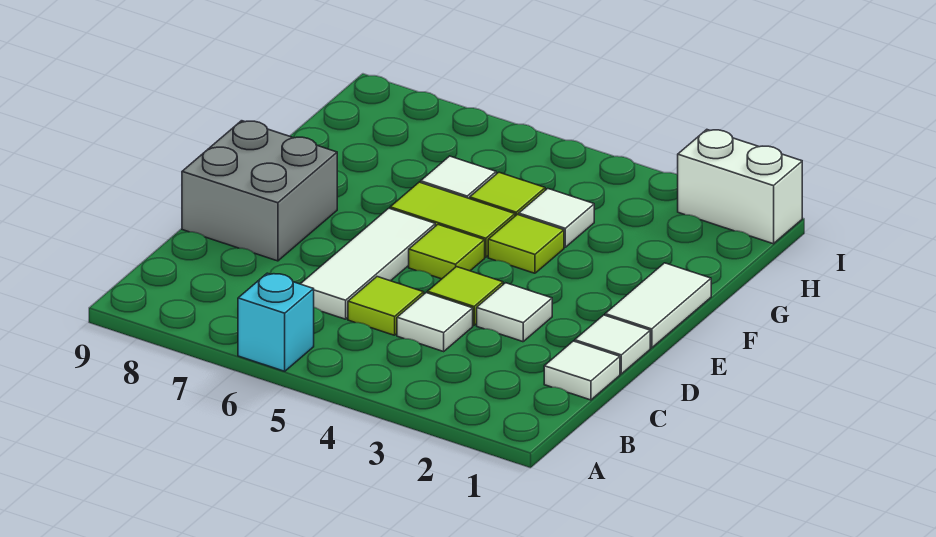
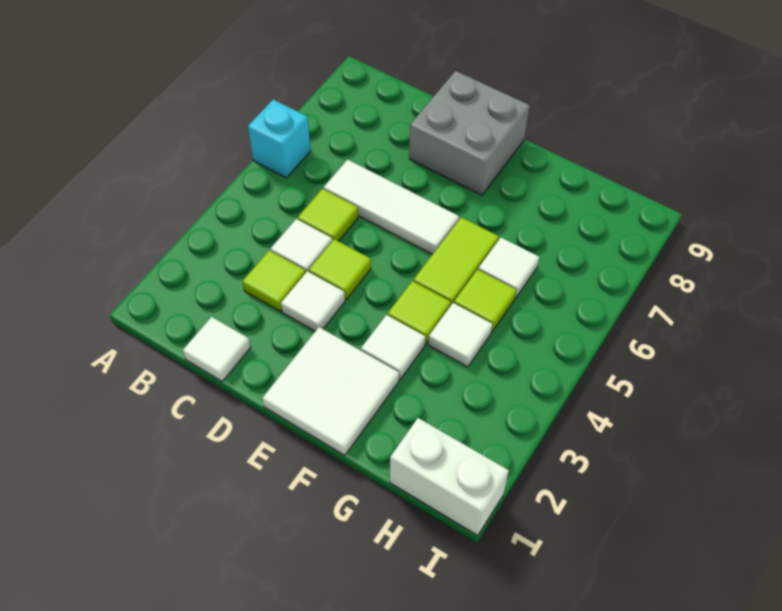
white 1x1 tile [575,315,650,374] -> white 1x1 tile moved to [361,315,426,379]
white 1x2 tile [605,263,711,348] -> white 2x2 tile [262,327,399,455]
lime 1x1 tile [409,225,485,279] -> lime 1x1 tile moved to [242,250,306,311]
white 1x2 brick [678,130,802,244] -> white 1x2 brick turned to [390,418,509,536]

